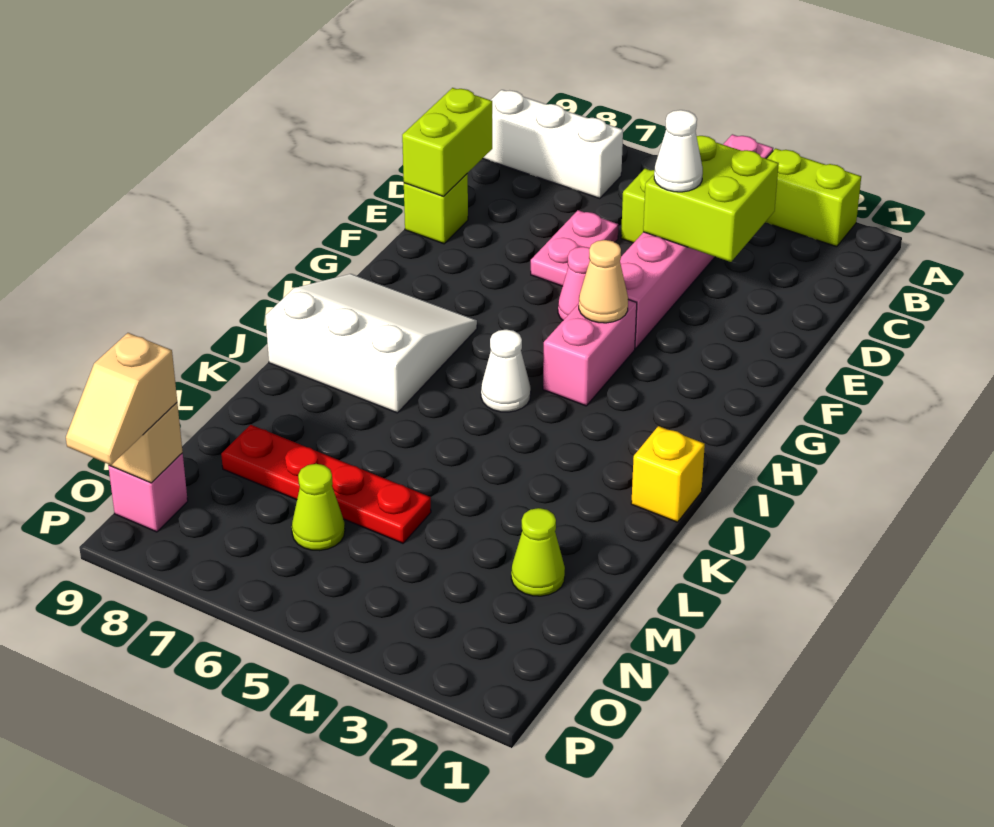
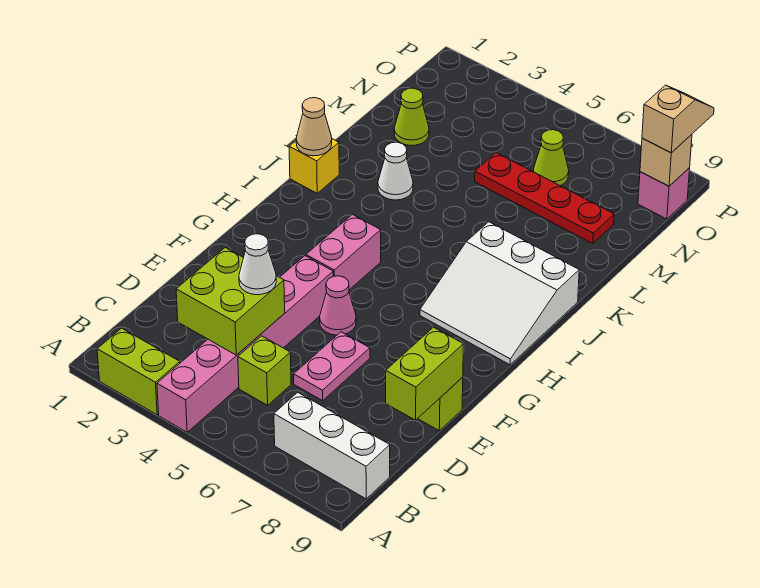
tan 1x1 cone [579,240,628,323] -> tan 1x1 cone moved to [296,98,332,156]
white 1x1 cone [481,329,531,412] -> white 1x1 cone moved to [378,142,413,200]

